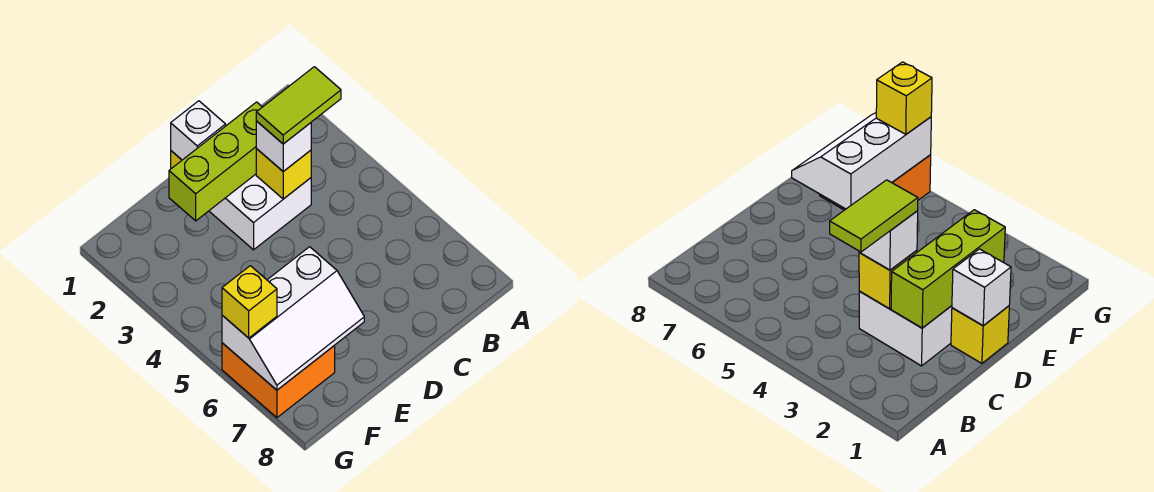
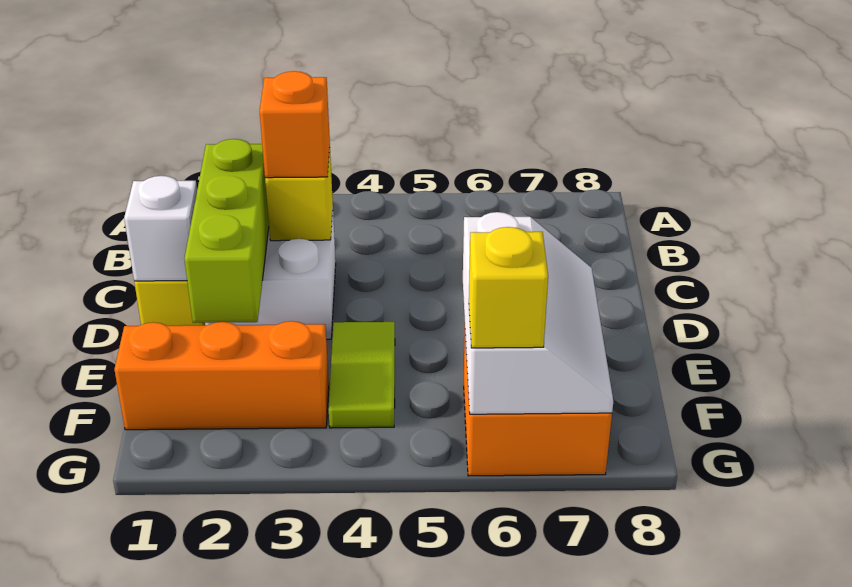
lime 1x2 tile [256,67,341,144] -> lime 1x2 tile moved to [329,322,395,428]
white 1x1 brick [256,121,311,171] -> orange 1x1 brick [260,71,330,178]
none -> orange 1x3 brick [114,321,329,430]

